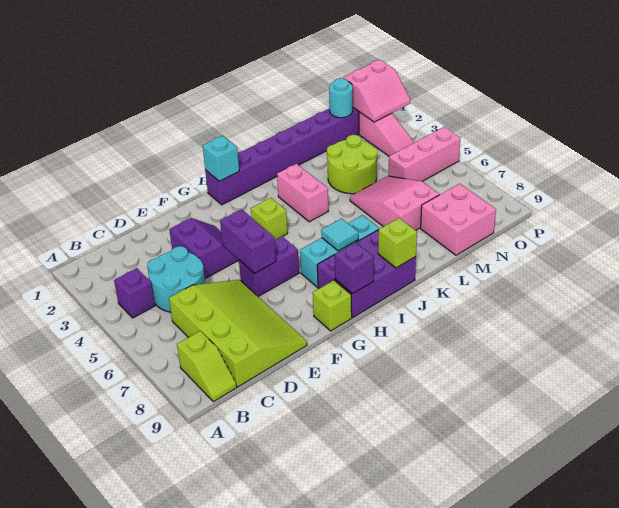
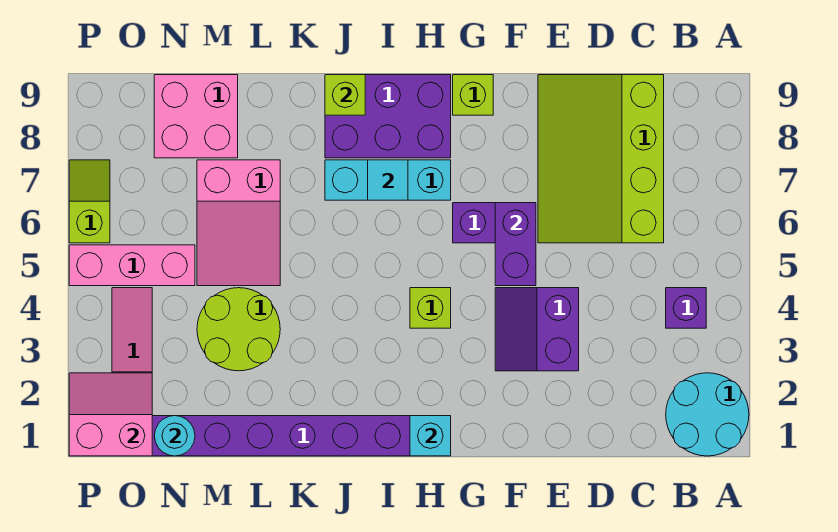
lime 1x2 slope [177,331,237,402] -> lime 1x2 slope moved to [69,160,110,243]
cyan 2x2 round brick [147,246,205,312] -> cyan 2x2 round brick moved to [666,373,749,456]
purple 1x1 brick [335,243,374,294] -> none
pink 1x2 brick [277,164,328,222] -> none

